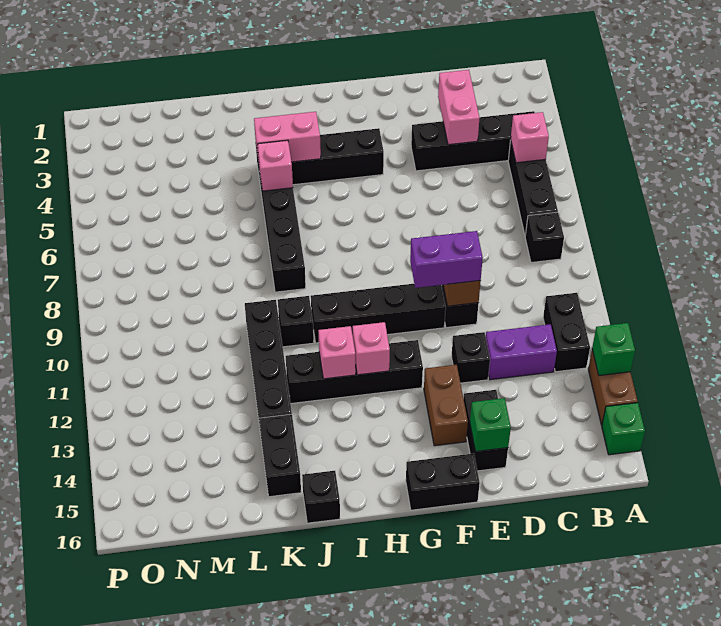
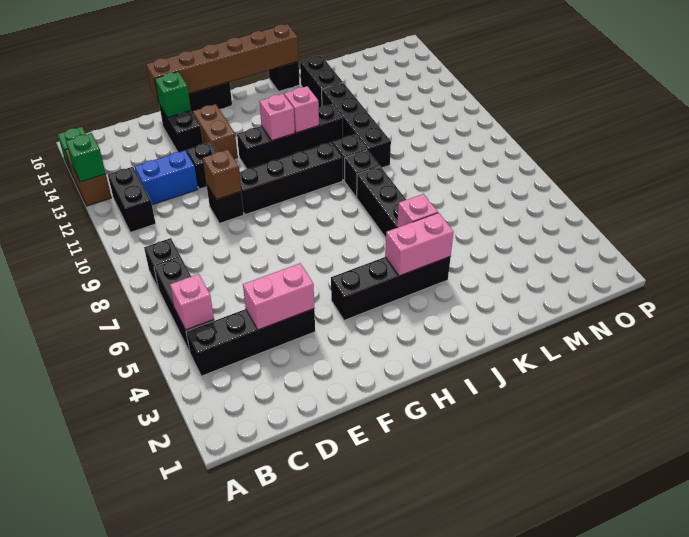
purple 1x2 brick [486,324,557,380] -> blue 1x2 brick [134,150,198,205]
pink 1x2 brick [438,70,480,145] -> pink 1x2 brick turned to [243,263,314,330]
purple 1x2 brick [410,231,483,288] -> none
none -> brown 1x6 brick [146,24,299,102]
none -> black 1x1 brick [345,150,380,197]

